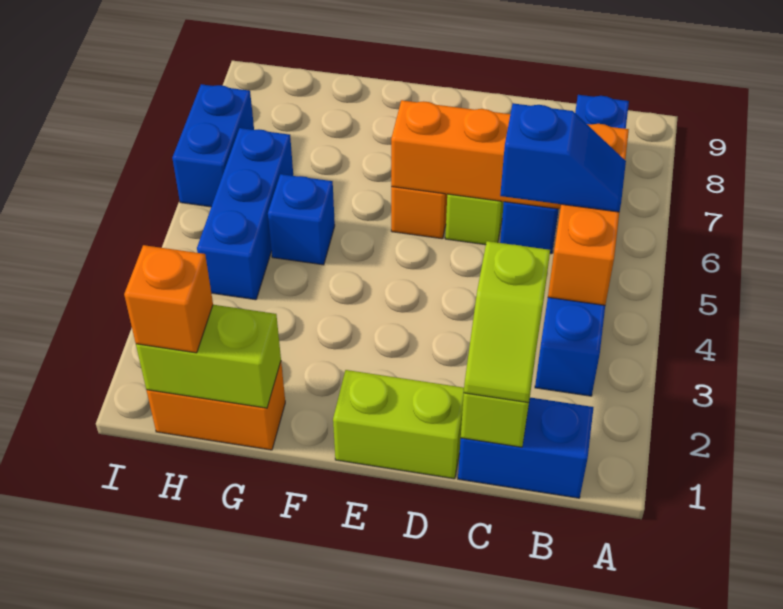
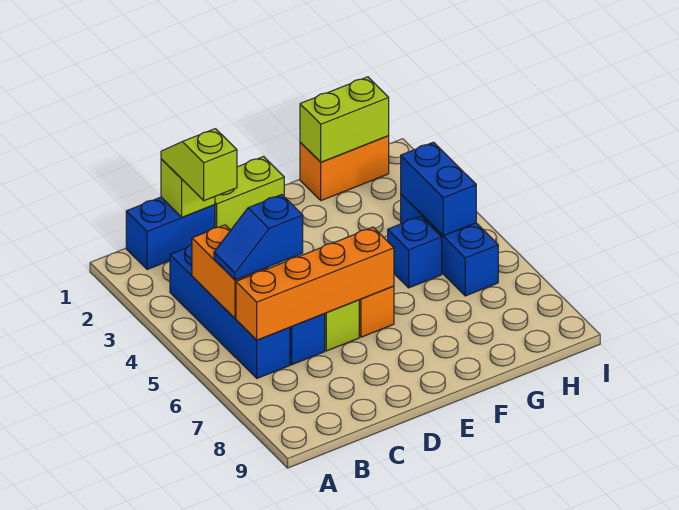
blue 1x6 brick [535,95,629,396] -> blue 1x4 brick [170,245,290,378]
orange 1x1 brick [124,245,213,353] -> none
blue 1x2 brick [172,84,254,207] -> blue 1x2 brick moved to [401,142,476,236]

